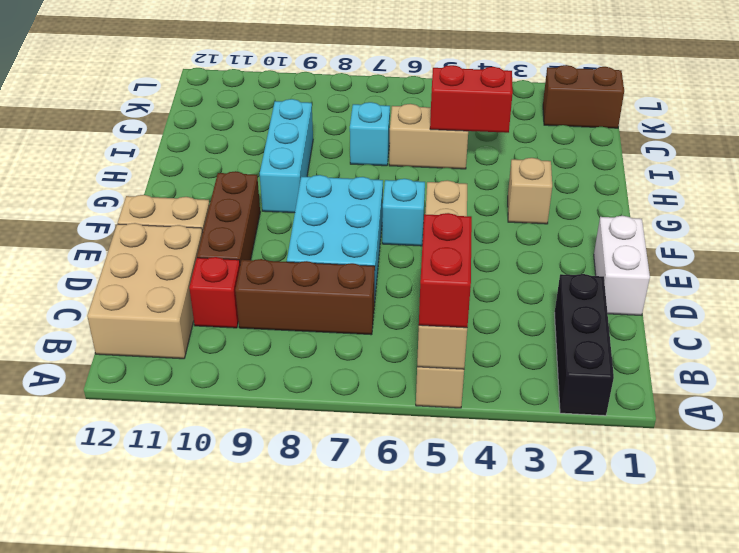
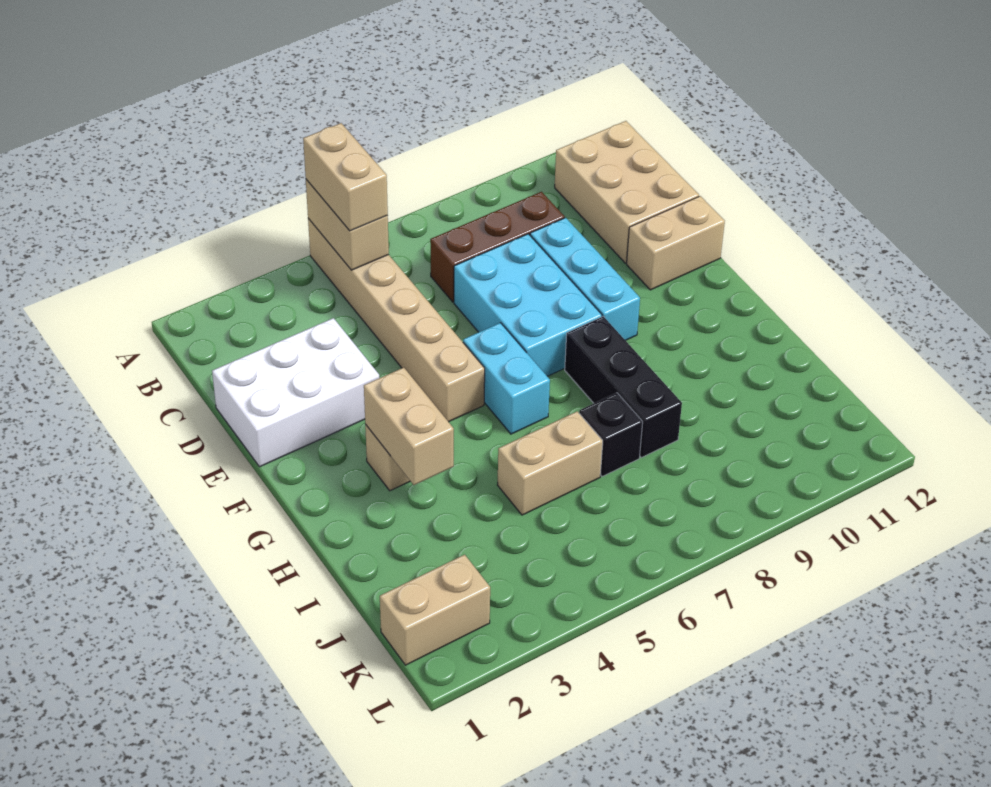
black 1x3 brick [555,274,614,416] -> black 1x3 brick moved to [565,316,682,458]
red 1x2 brick [419,213,472,328] -> tan 1x2 brick [303,123,388,231]
red 1x1 brick [189,257,240,328] -> none
white 1x2 brick [594,216,650,315] -> white 2x3 brick [212,318,379,467]
brown 1x3 brick [197,171,260,264] -> none
cyan 1x1 brick [382,179,425,246] -> cyan 1x2 brick [463,323,550,434]
none -> tan 1x2 brick [364,368,454,485]
cyan 1x3 brick [260,99,313,213] -> cyan 1x3 brick moved to [530,218,640,340]
red 1x2 brick [430,65,513,133] -> none
cyan 1x1 brick [350,102,390,166] -> black 1x1 brick [579,393,643,477]
brown 1x2 brick [543,65,624,128] -> tan 1x2 brick [380,555,490,665]

